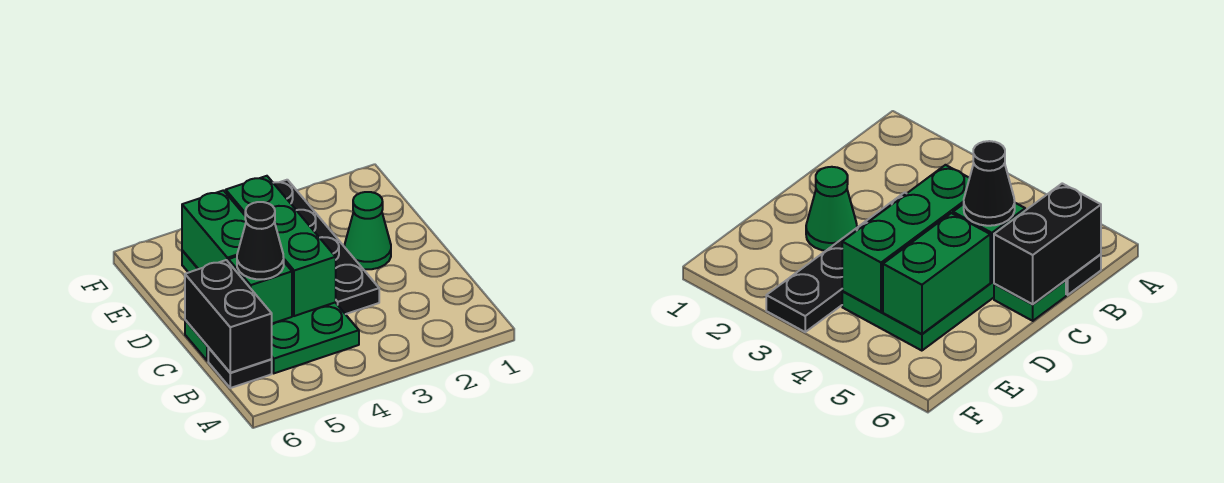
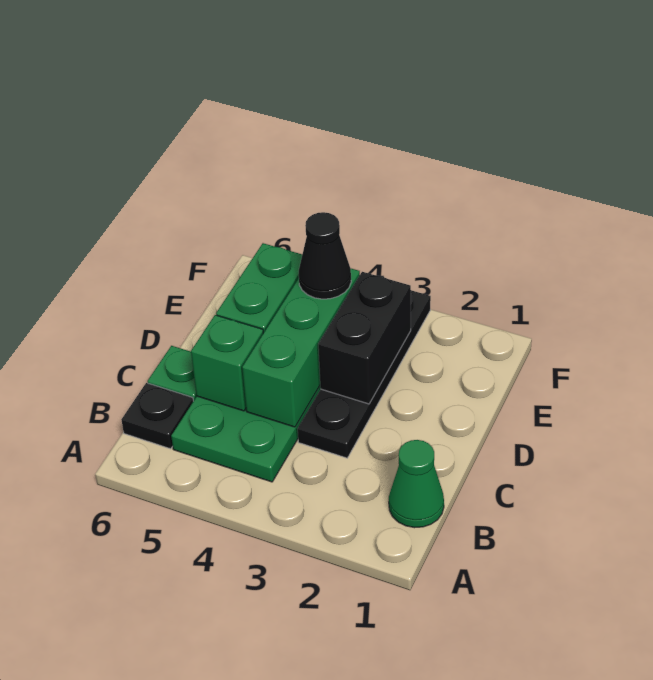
black 1x2 brick [185,260,272,373] -> black 1x2 brick moved to [318,272,411,404]
black 1x1 cone [237,202,284,279] -> black 1x1 cone moved to [299,212,351,299]
green 1x1 cone [344,192,391,269] -> green 1x1 cone moved to [389,440,444,528]

